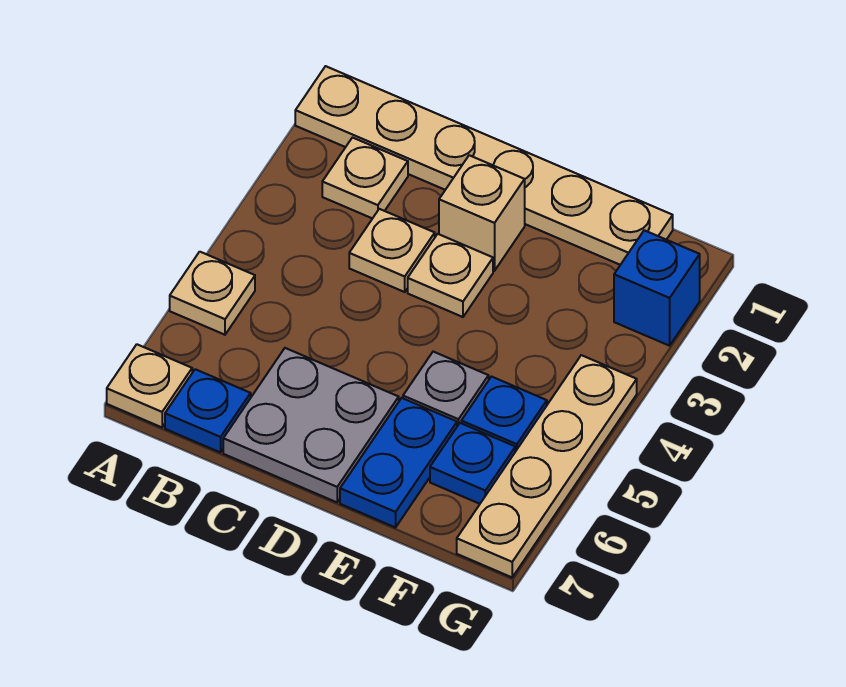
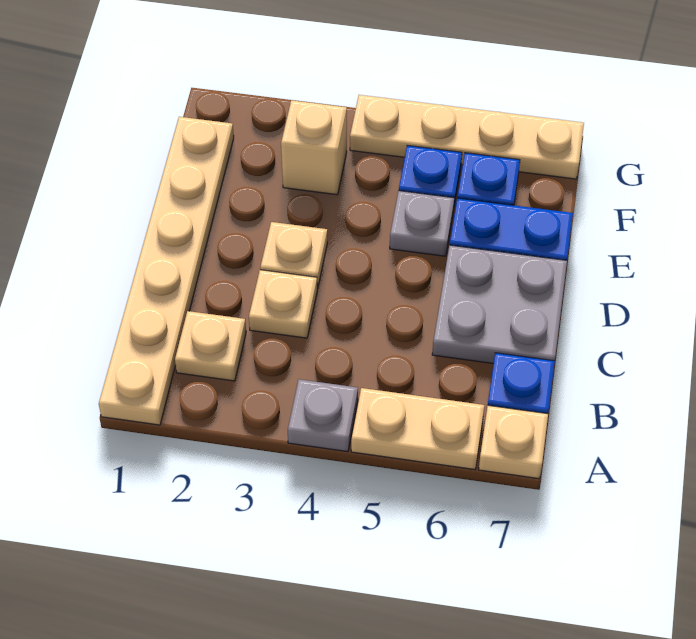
none -> grey 1x1 plate [288,379,358,452]
tan 1x1 plate [170,252,255,335] -> tan 1x2 plate [351,388,484,470]
tan 1x1 brick [439,155,525,271] -> tan 1x1 brick moved to [281,100,347,195]
blue 1x1 brick [614,230,700,346] -> none

